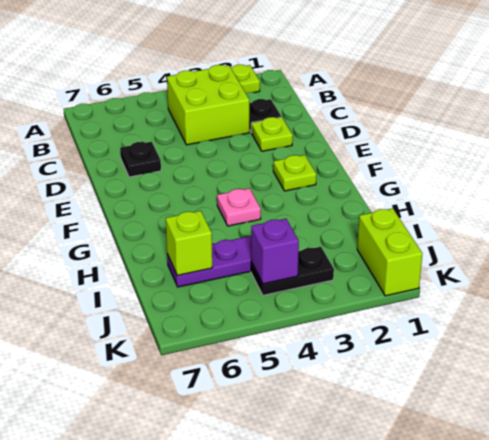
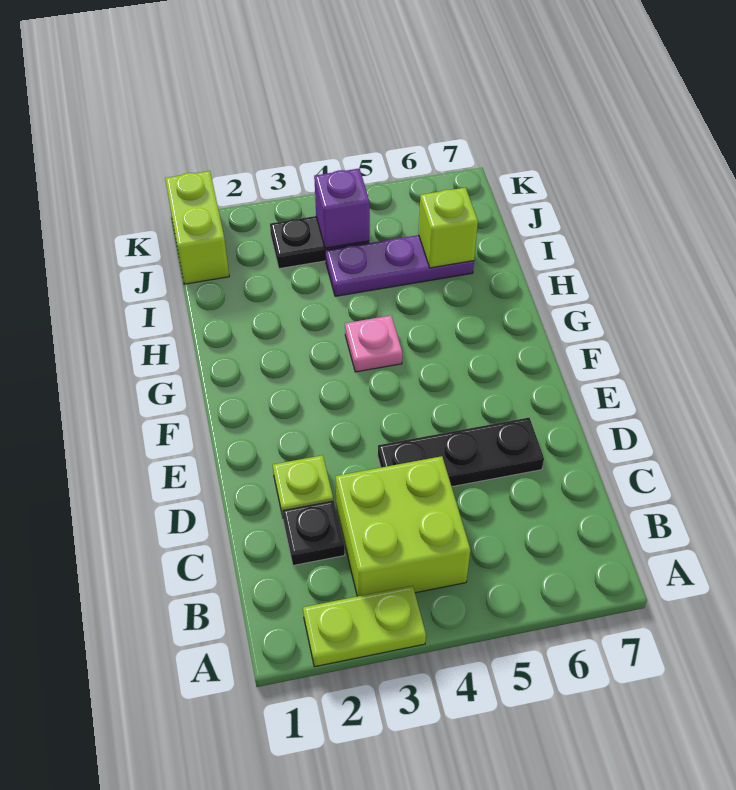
black 1x1 plate [120,142,161,177] -> black 1x3 plate [378,418,544,487]
lime 1x1 plate [273,155,316,191] -> none

